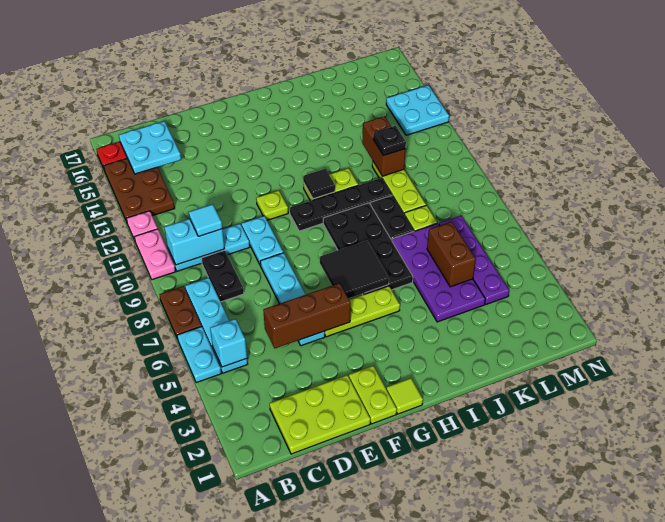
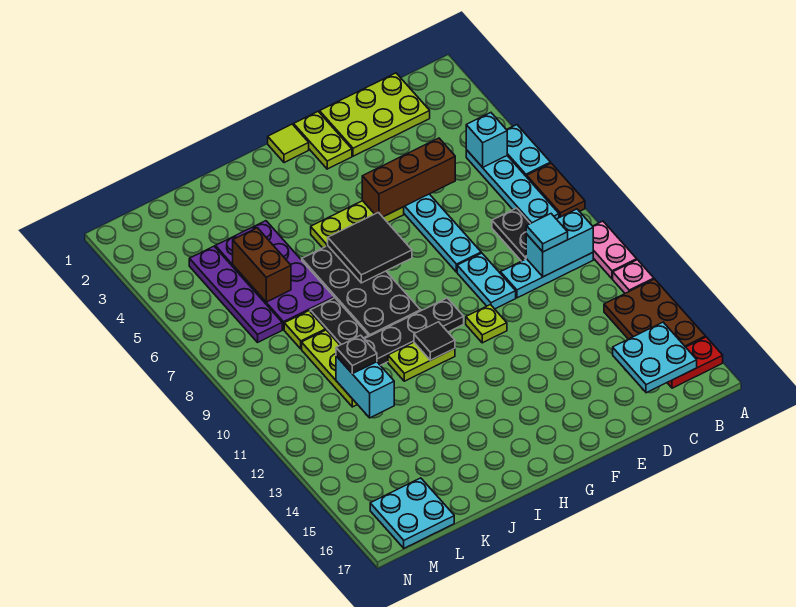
brown 1x2 brick [362,116,405,176] -> cyan 1x2 brick [336,356,394,418]
cyan 2x2 plate [386,85,449,135] -> cyan 2x2 plate moved to [370,478,454,548]

